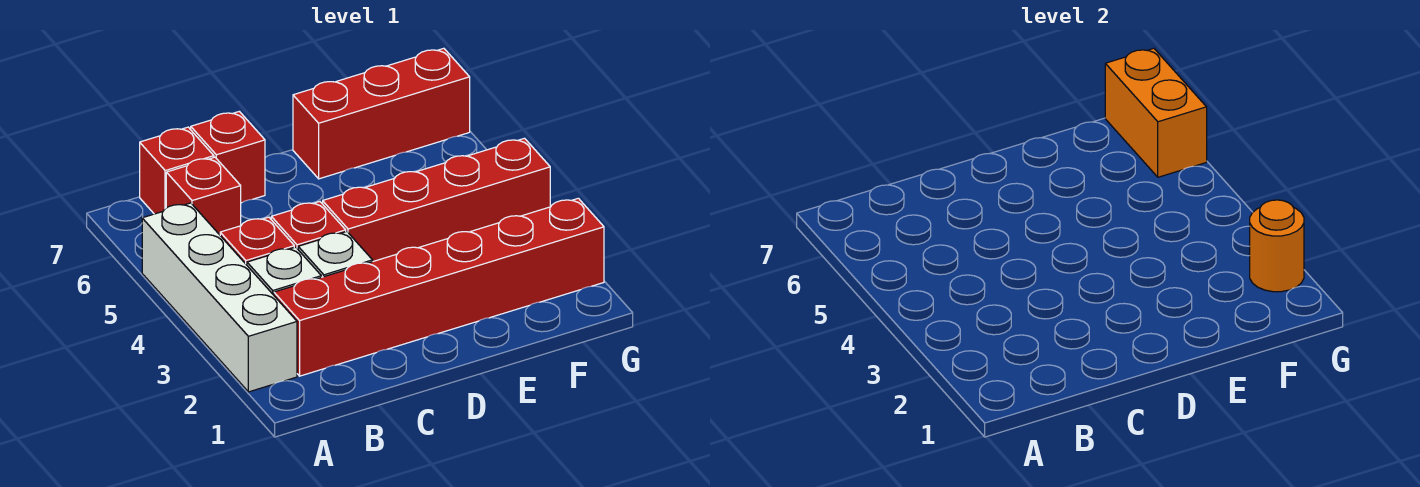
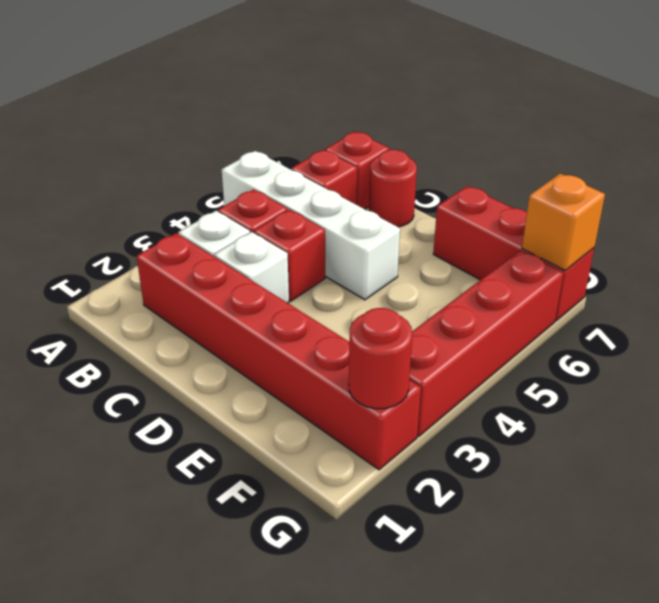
white 1x4 brick [142,203,297,392] -> white 1x4 brick turned to [222,151,400,300]
red 1x1 brick [191,111,265,203] -> red 1x1 round brick [369,150,417,227]
red 1x4 brick [323,138,550,261] -> red 1x4 brick turned to [409,250,564,436]
orange 1x1 round brick [1250,200,1304,292] -> red 1x1 round brick [349,308,412,409]
orange 1x2 brick [1105,48,1207,177] -> orange 1x1 brick [522,174,605,271]

